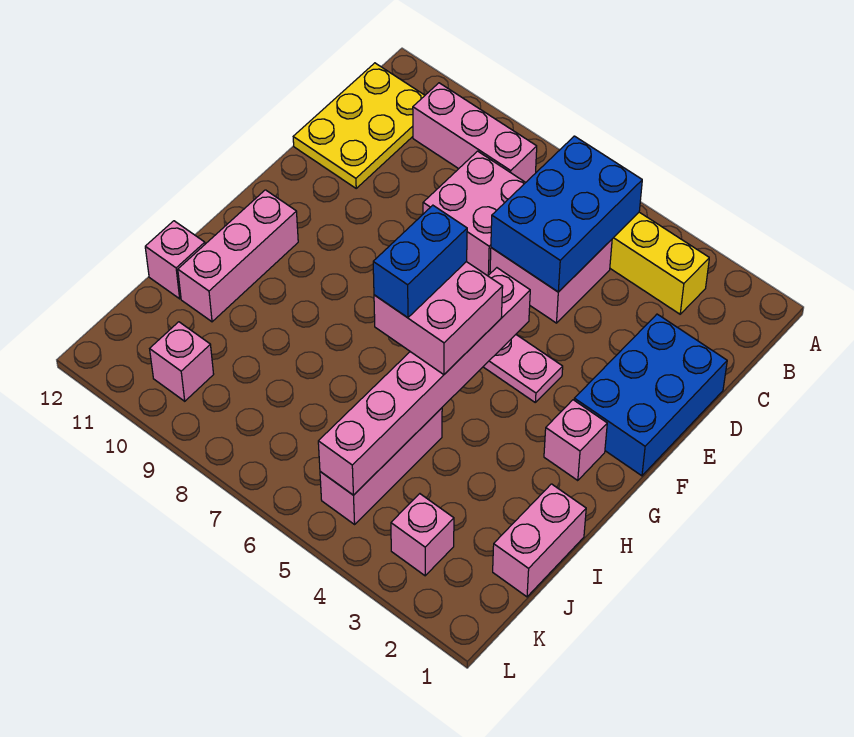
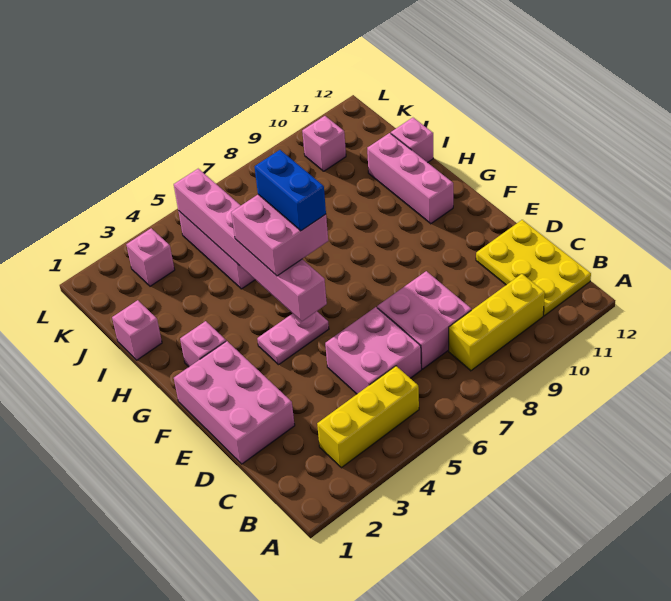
blue 2x3 brick [491,136,642,292] -> none
pink 1x3 brick [413,83,537,183] -> yellow 1x3 brick [449,274,545,371]
blue 2x3 brick [574,314,727,476] -> pink 2x3 brick [174,341,295,464]
pink 1x2 brick [493,484,586,597] -> pink 1x1 brick [112,300,162,360]

